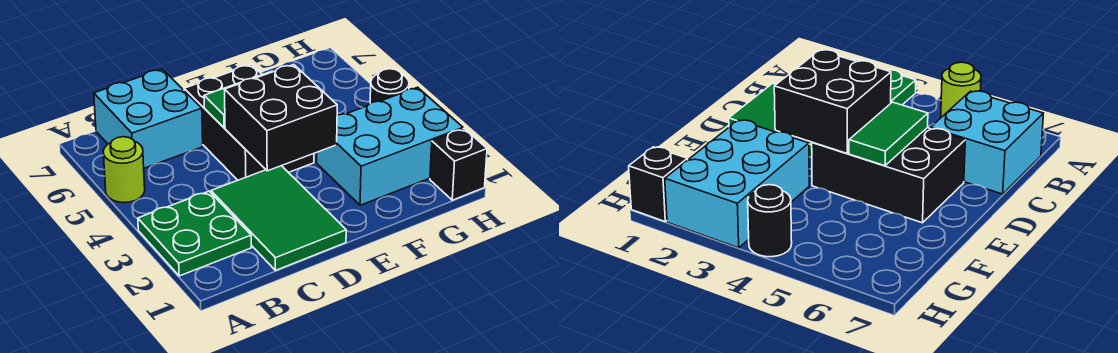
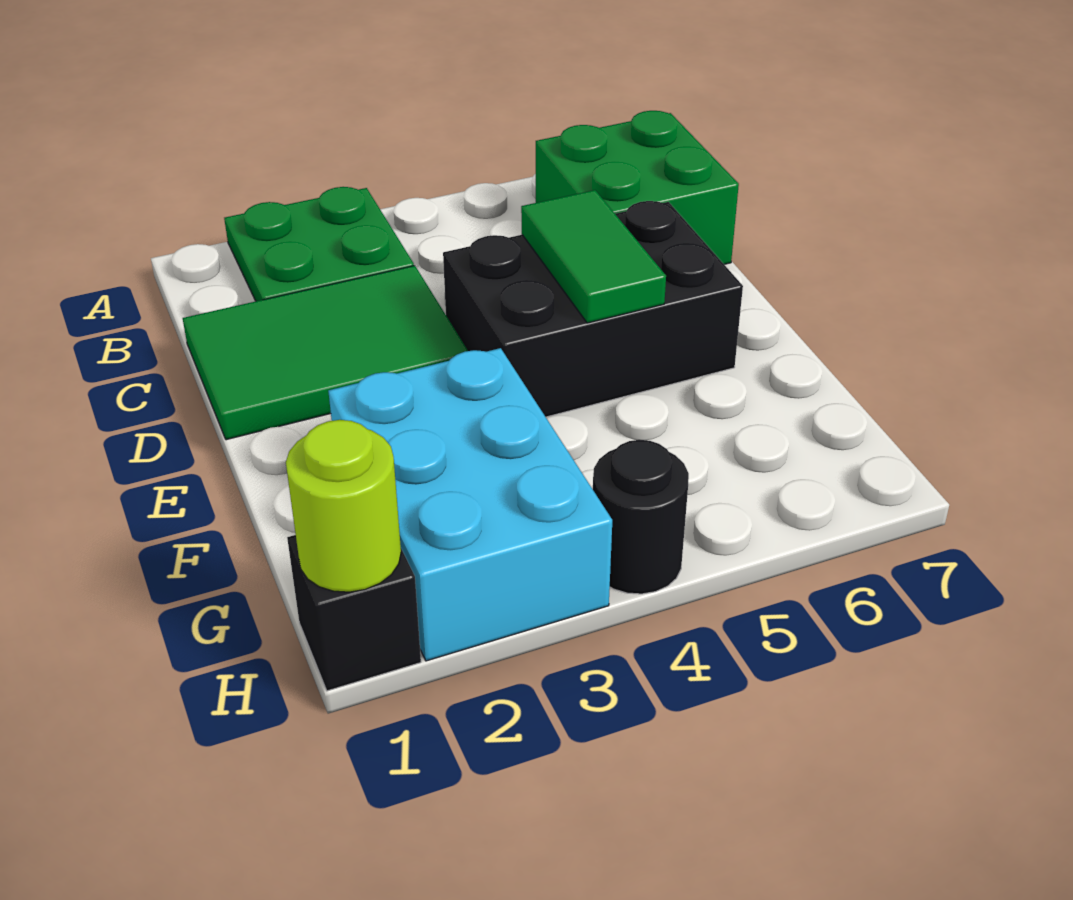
lime 1x1 round brick [103,137,145,203] -> lime 1x1 round brick moved to [286,420,401,592]
cyan 2x2 brick [94,69,203,168] -> green 2x2 brick [536,111,739,264]
black 2x2 brick [224,65,337,171] -> none

